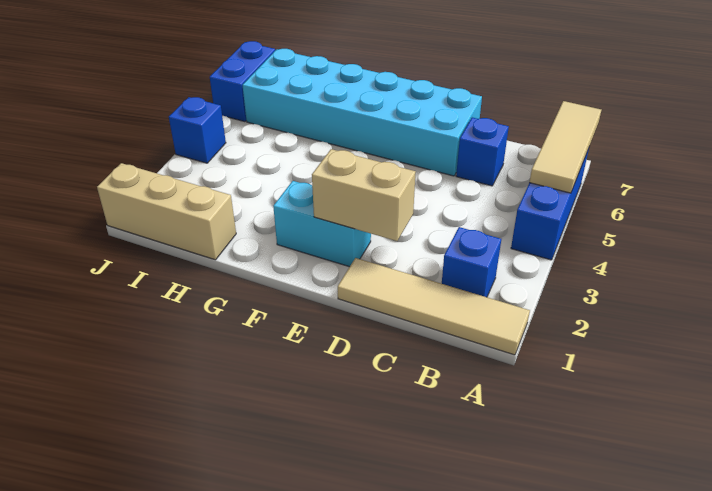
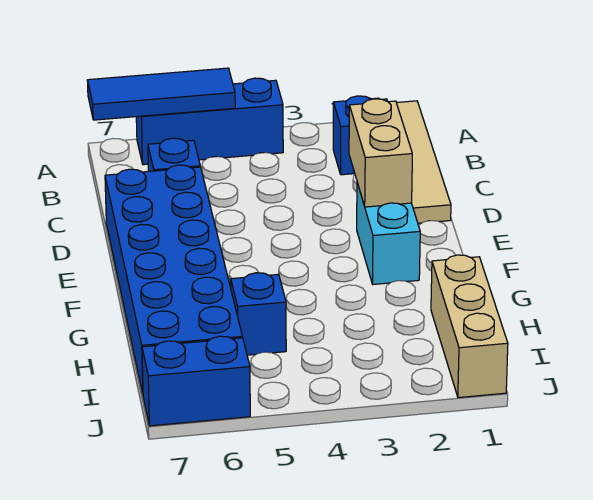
tan 1x3 tile [530,101,601,193] -> blue 1x3 tile [87,68,235,120]
cyan 2x6 brick [243,49,482,176] -> blue 2x6 brick [105,165,243,393]
blue 1x1 brick [169,97,226,163] -> blue 1x1 brick moved to [231,273,286,355]

